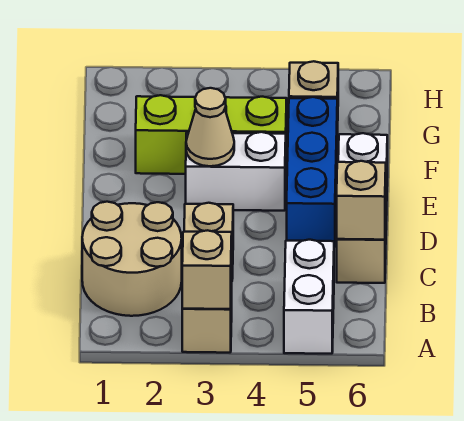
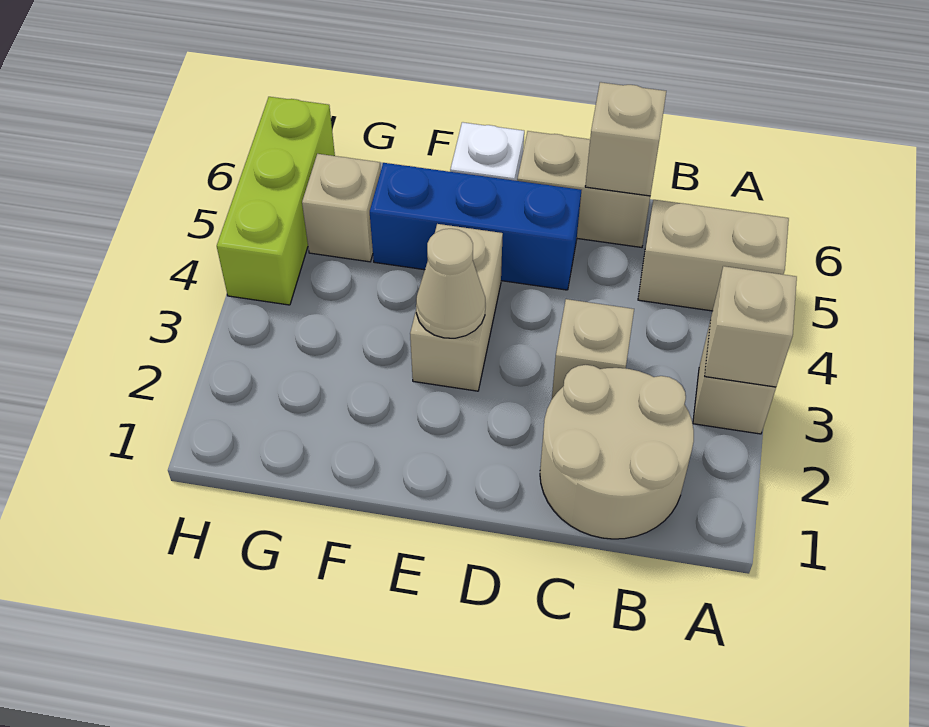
white 1x2 brick [284,240,334,354] -> tan 1x2 brick [638,200,789,311]
white 1x2 brick [186,132,286,211] -> tan 1x2 brick [410,224,503,391]
lime 1x3 brick [136,95,287,174] -> lime 1x3 brick moved to [217,97,335,305]

